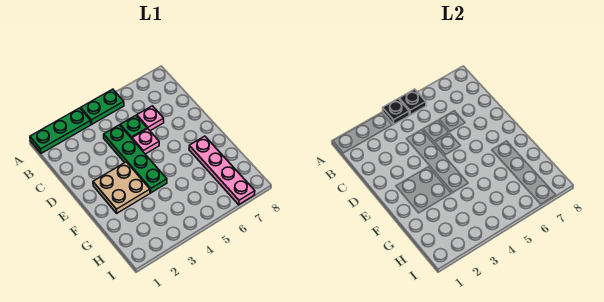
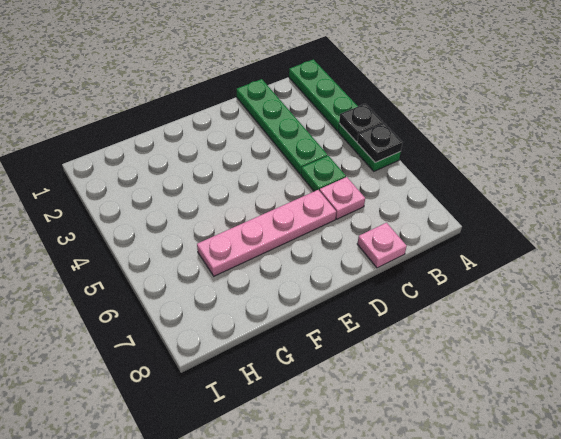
green 1x4 plate [104,125,167,193] -> green 1x4 plate turned to [237,79,328,175]
pink 1x1 plate [132,129,159,154] -> pink 1x1 plate moved to [357,223,407,268]
tan 2x2 plate [93,162,150,213] -> none
pink 1x4 plate [189,136,255,205] -> pink 1x4 plate moved to [197,190,336,276]

